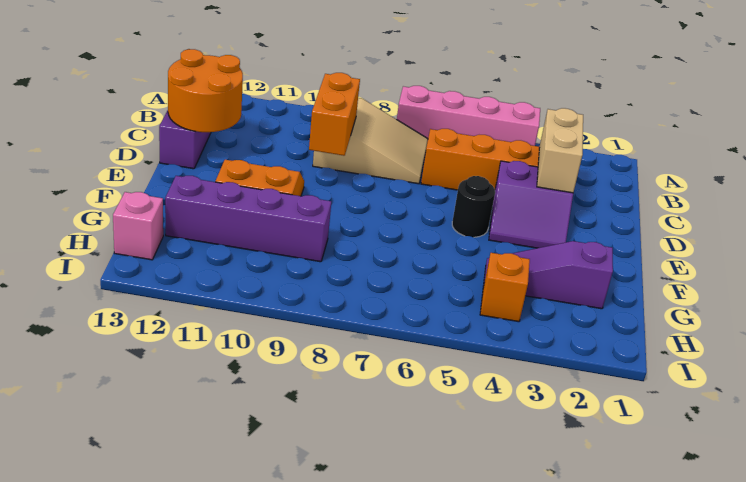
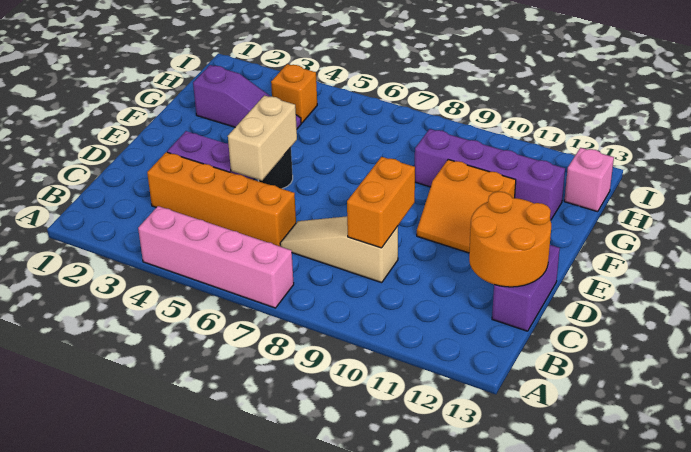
tan 2x3 slope [313,98,428,184] -> tan 1x3 slope [280,216,398,283]
tan 1x2 brick [537,108,583,193] -> tan 1x2 brick moved to [228,95,297,181]

